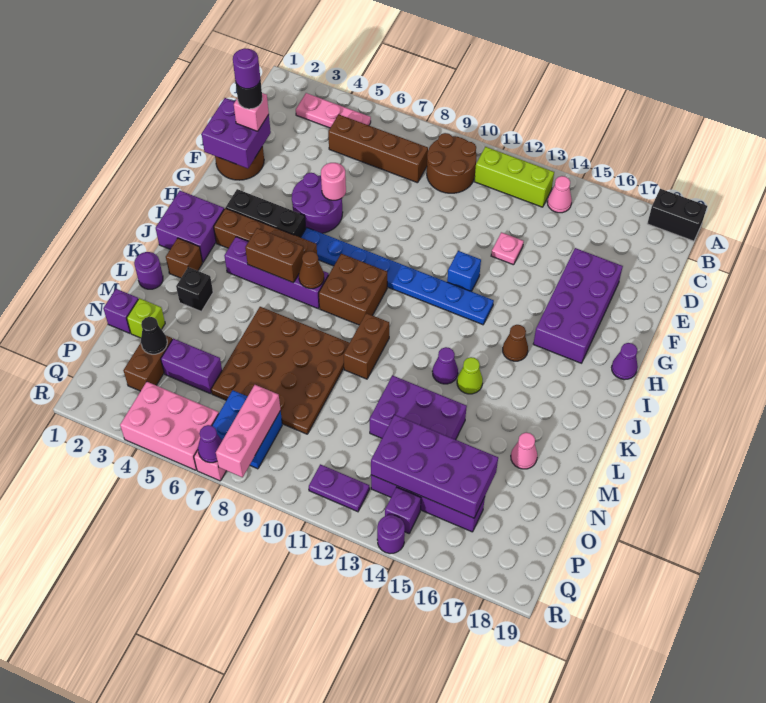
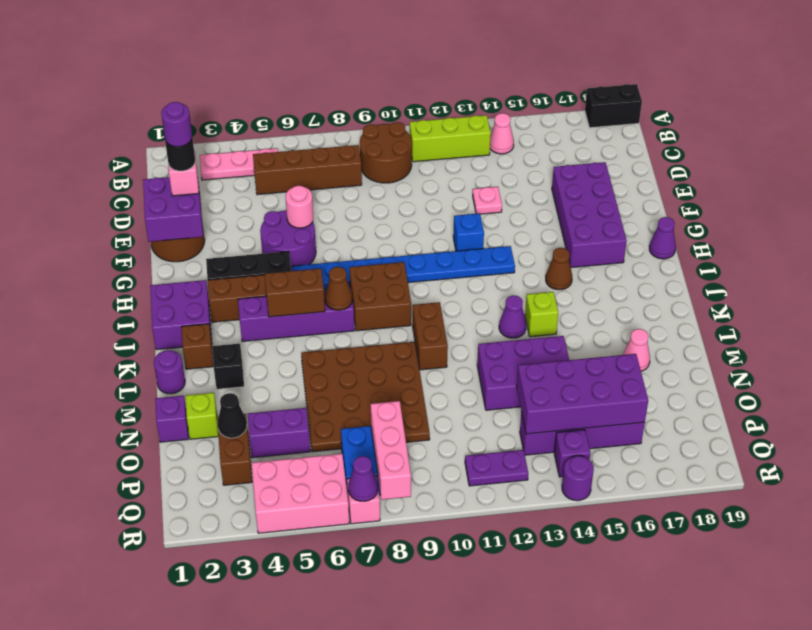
lime 1x1 cone [457,357,483,394] -> lime 1x1 brick [525,292,558,337]

